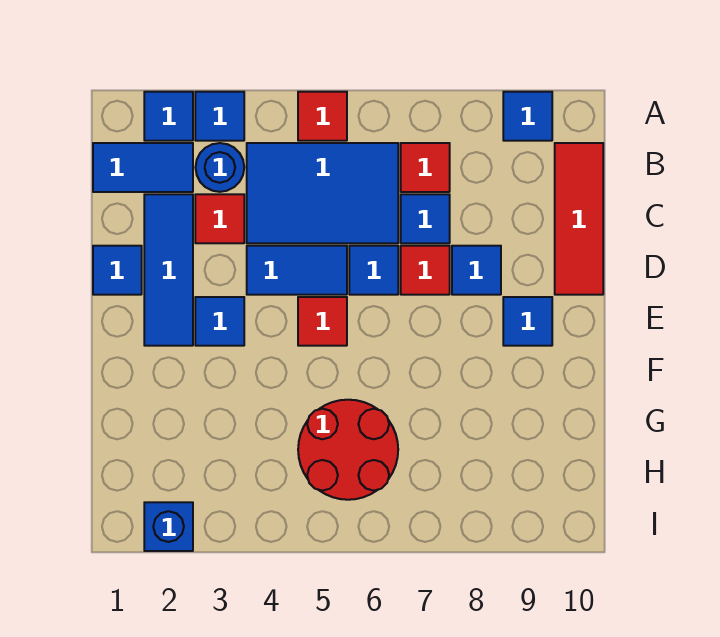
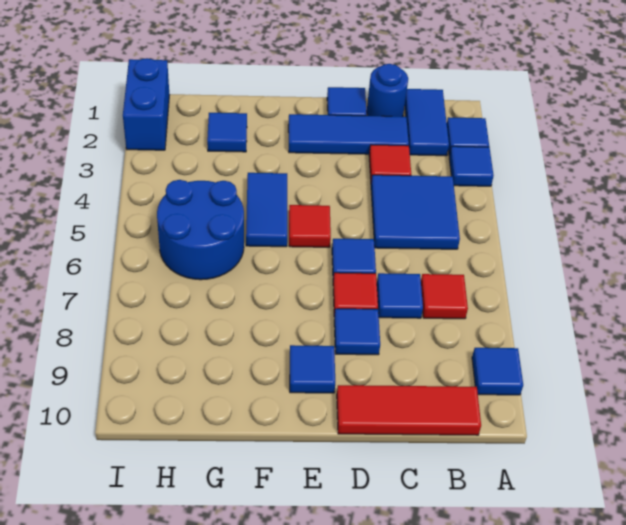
red 1x1 tile [298,92,347,141] -> none
blue 1x1 round brick [196,143,244,192] -> blue 1x1 round brick moved to [367,64,408,117]
blue 2x3 tile [247,143,398,243] -> blue 2x2 tile [371,175,460,249]
blue 1x2 tile [247,246,347,295] -> blue 1x2 tile moved to [246,173,287,247]
blue 1x1 tile [195,297,244,346] -> blue 1x1 tile moved to [207,113,247,152]
red 2x2 round brick [298,400,398,500] -> blue 2x2 round brick [157,180,244,280]
blue 1x1 brick [144,502,193,551] -> blue 1x2 brick [123,58,170,150]

